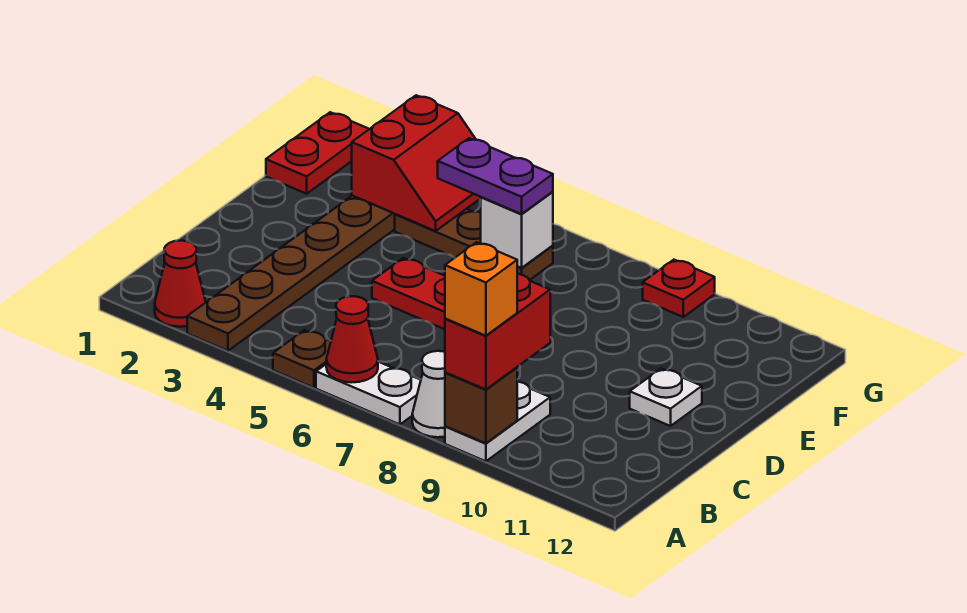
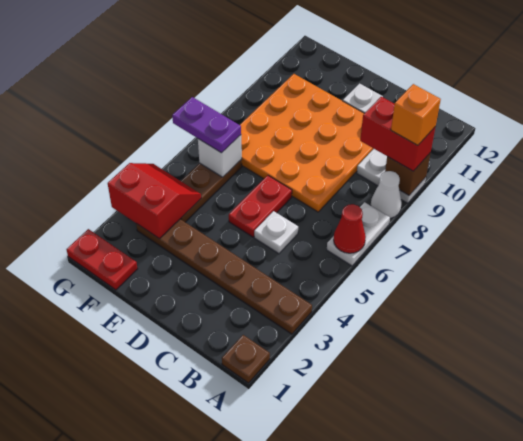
red 1x1 cone [155,241,206,327] -> none
brown 1x1 plate [273,330,331,388] -> brown 1x1 plate moved to [222,335,270,383]
none -> white 1x1 plate [254,211,298,254]
none -> orange 4x4 plate [240,74,374,212]
purple 1x2 plate [438,138,553,214] -> purple 1x2 plate turned to [172,97,241,153]
red 1x1 plate [643,260,715,317] -> none

